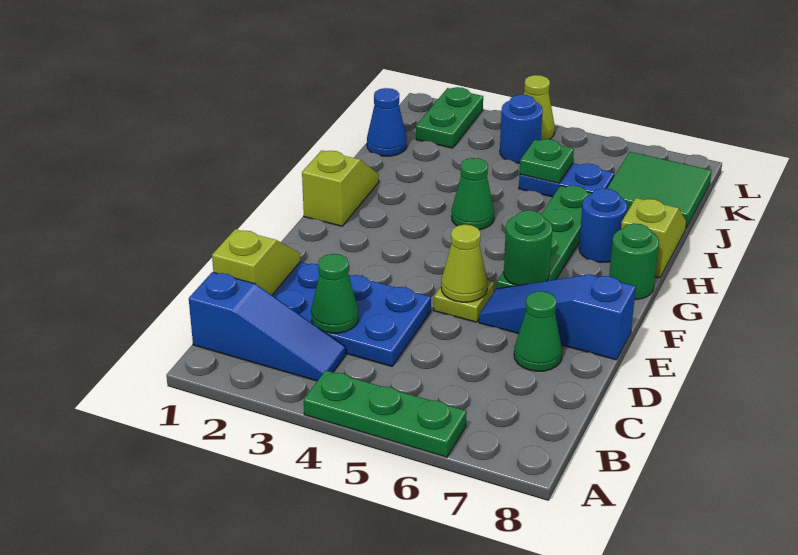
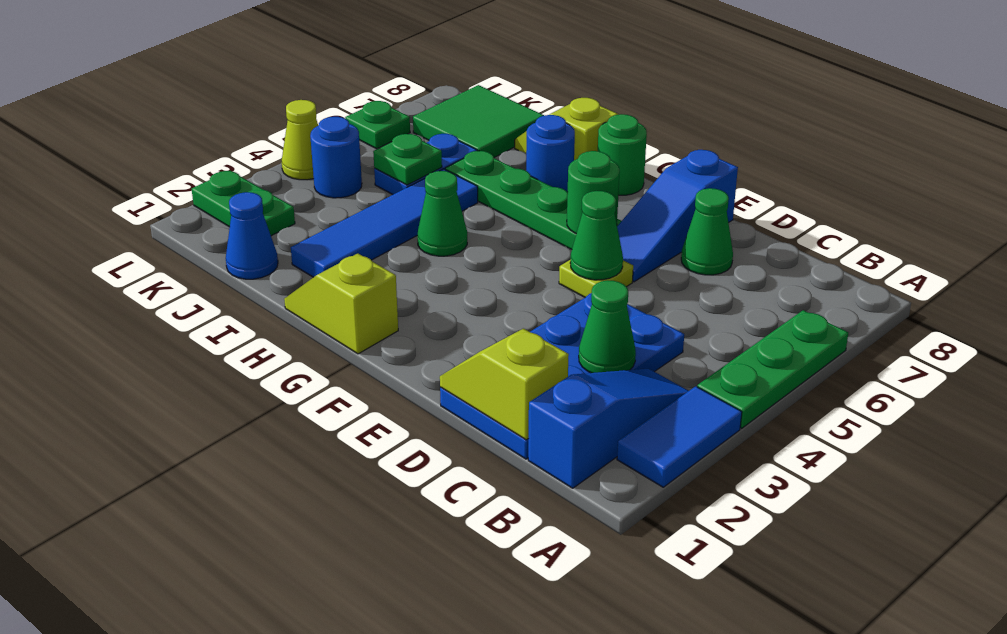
none -> blue 1x2 tile [617,386,742,487]
lime 1x1 cone [441,225,487,302] -> green 1x1 cone [570,191,623,280]
none -> blue 1x4 tile [291,169,478,277]
none -> green 1x1 plate [345,101,410,149]

